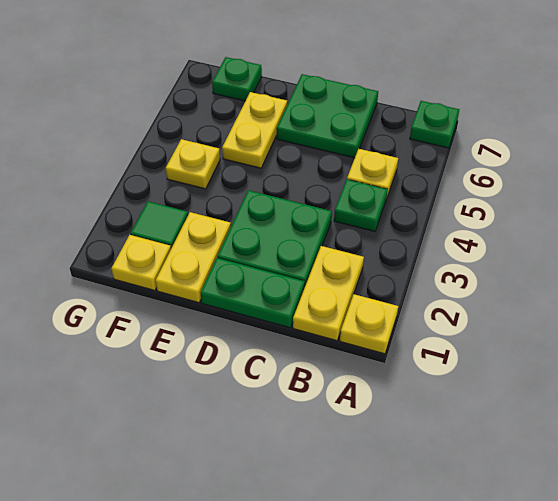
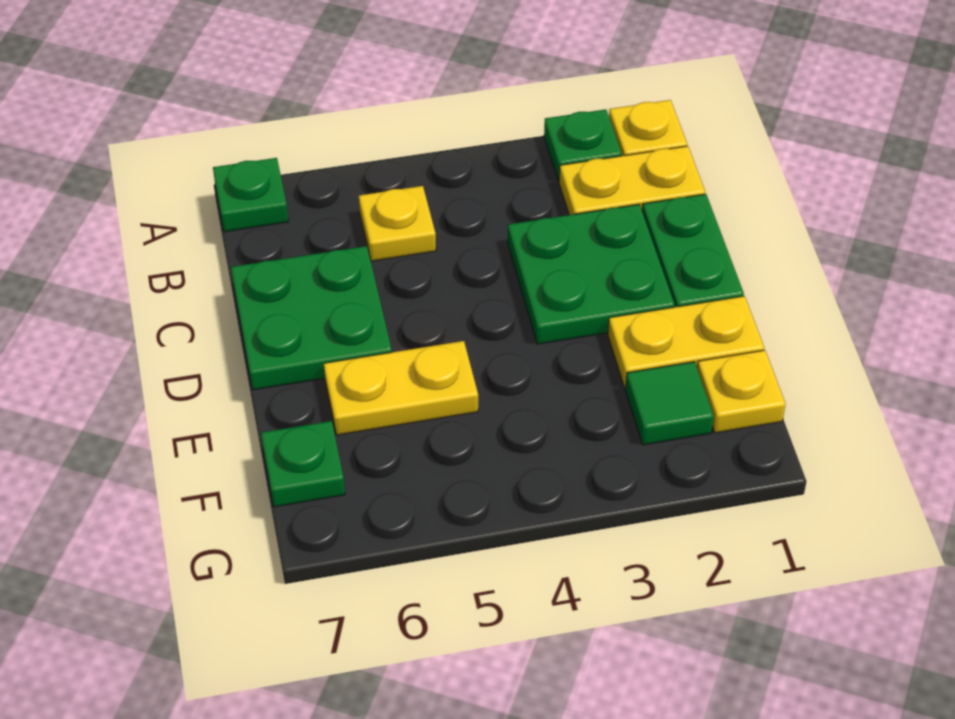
green 1x1 plate [334,180,388,231] -> green 1x1 plate moved to [544,109,622,181]
yellow 1x1 plate [166,139,220,189] -> none

